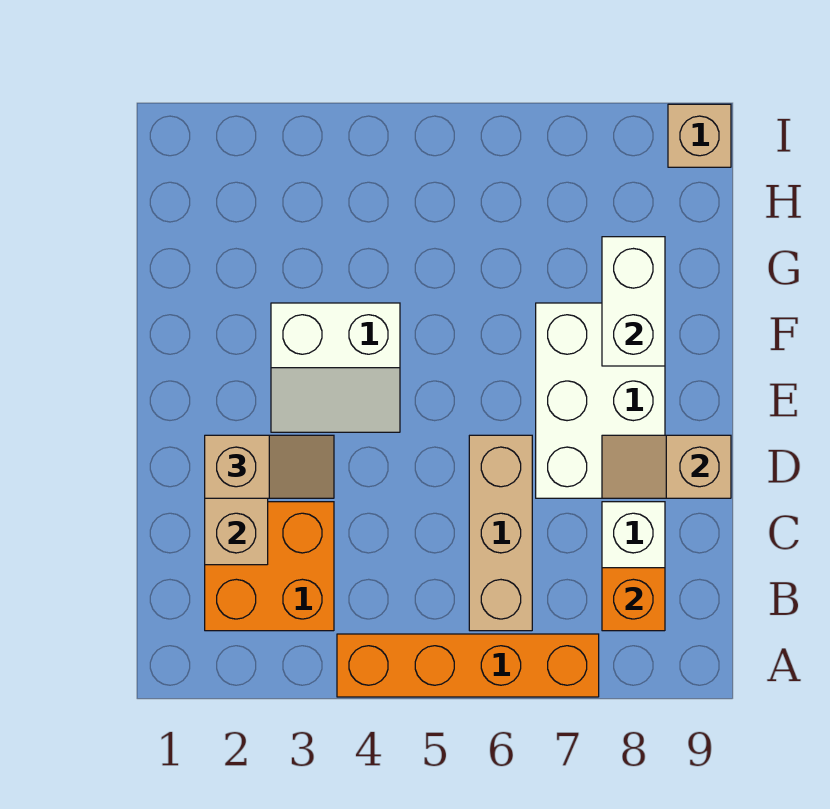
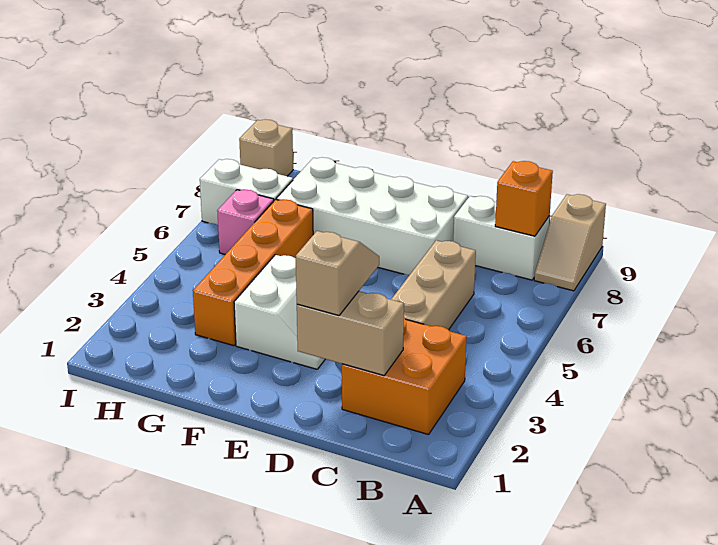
orange 1x4 brick [337,634,599,697] -> orange 1x4 brick moved to [193,199,313,346]
tan 1x3 brick [469,435,532,631] -> tan 1x3 brick turned to [391,240,476,330]
white 2x3 brick [536,303,665,498] -> white 2x4 brick [276,157,468,275]
tan 1x2 slope [602,435,731,498] -> tan 1x2 slope moved to [534,194,606,291]
white 1x2 brick [602,237,665,366] -> white 1x2 brick moved to [200,159,293,225]
none -> pink 1x1 brick [217,190,274,254]

